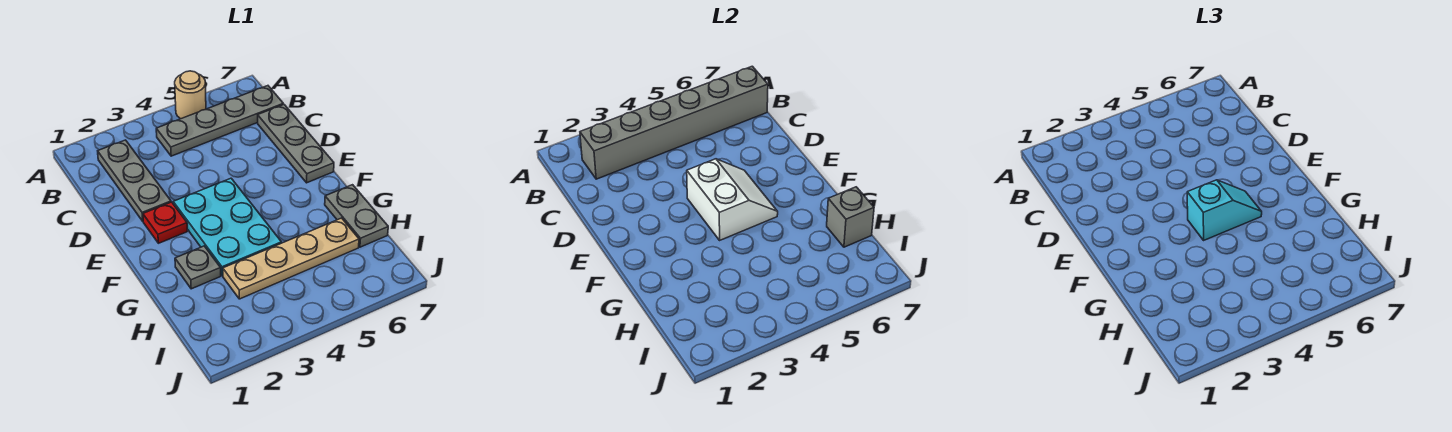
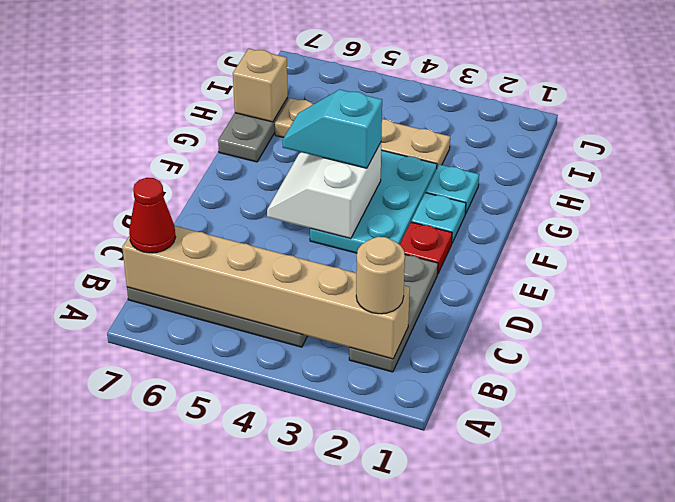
tan 1x1 round brick [175,71,206,119] -> tan 1x1 round brick moved to [356,237,405,314]
grey 1x6 brick [580,66,768,179] -> tan 1x6 brick [122,226,410,359]
none -> red 1x1 cone [129,178,176,253]
grey 1x3 plate [258,104,334,183] -> none
none -> cyan 1x1 plate [411,193,466,243]
grey 1x1 plate [175,246,221,289] -> cyan 1x1 plate [426,164,479,214]
grey 1x1 brick [827,187,874,247] -> tan 1x1 brick [233,49,288,122]

